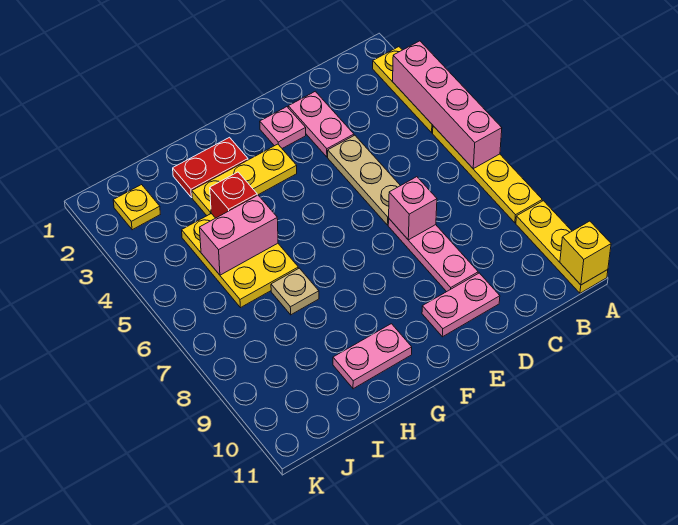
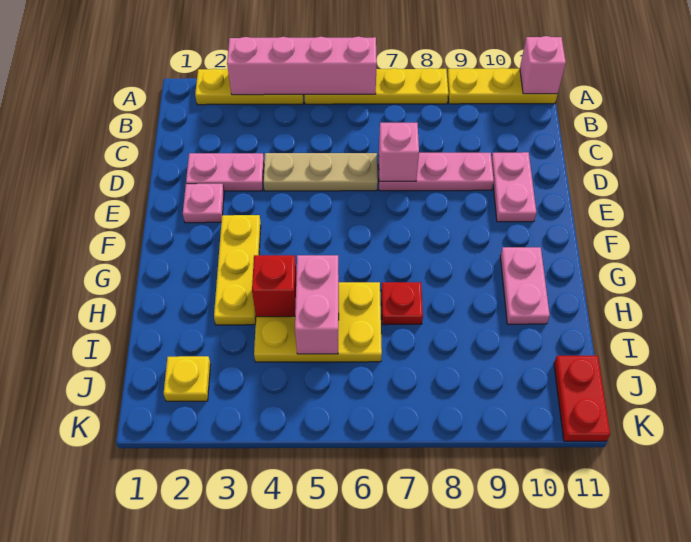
yellow 1x1 brick [560,221,611,285] -> pink 1x1 brick [520,36,566,94]
red 1x2 plate [173,137,248,198] -> red 1x2 plate moved to [554,356,610,441]
tan 1x1 plate [271,268,319,315] -> red 1x1 plate [381,282,423,325]

